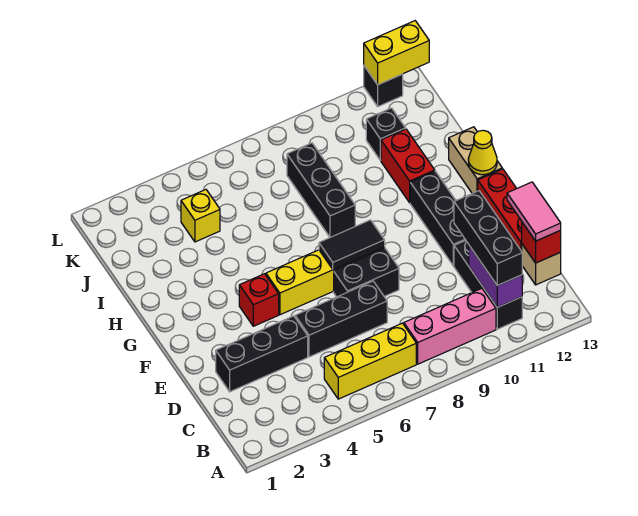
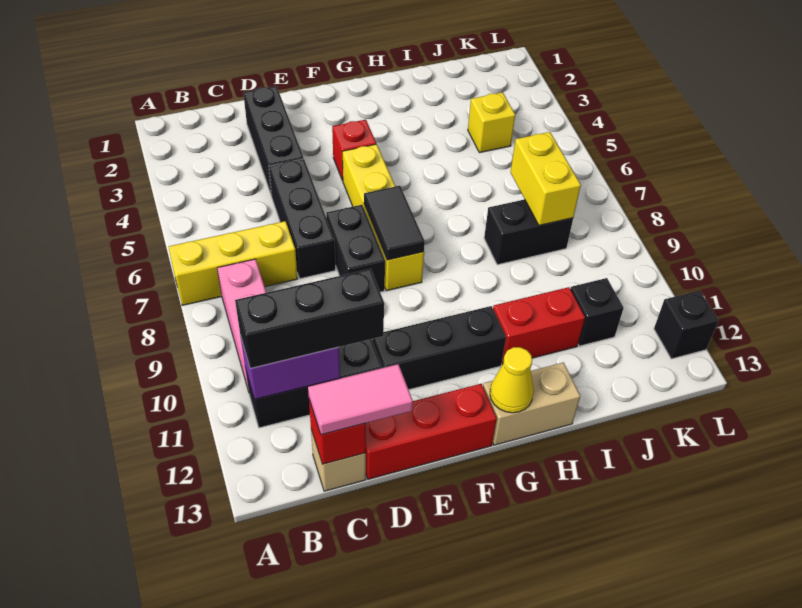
yellow 1x3 brick [324,323,416,399] -> yellow 1x3 brick turned to [169,221,298,305]
black 1x3 brick [287,143,355,237] -> black 1x2 brick [484,199,573,265]
yellow 1x2 brick [364,21,429,85] -> yellow 1x2 brick moved to [511,132,581,225]

